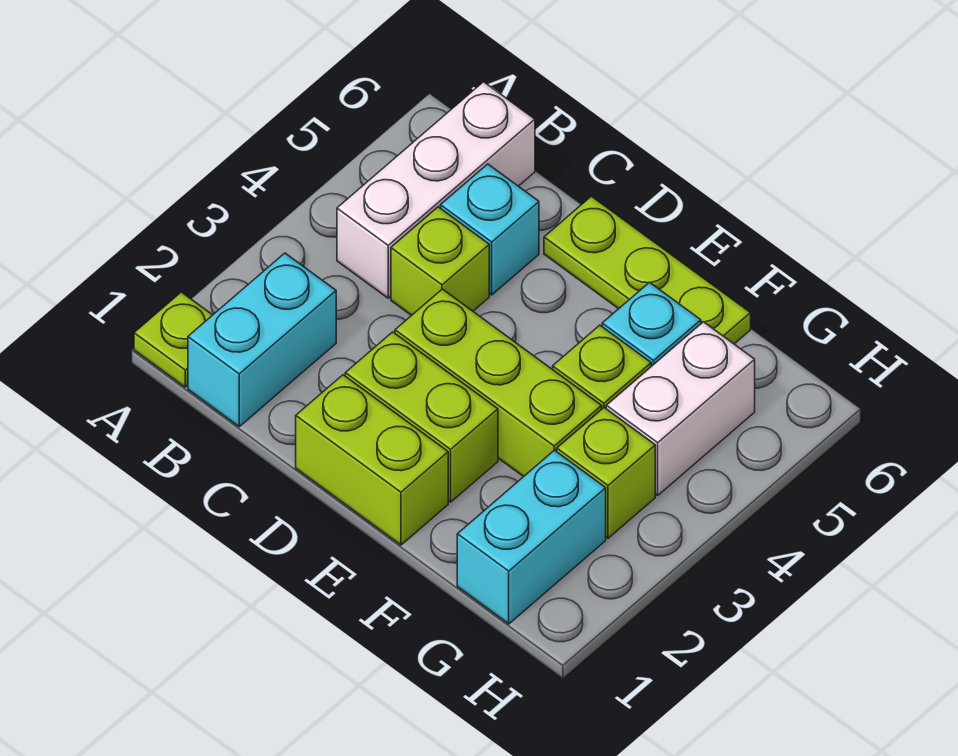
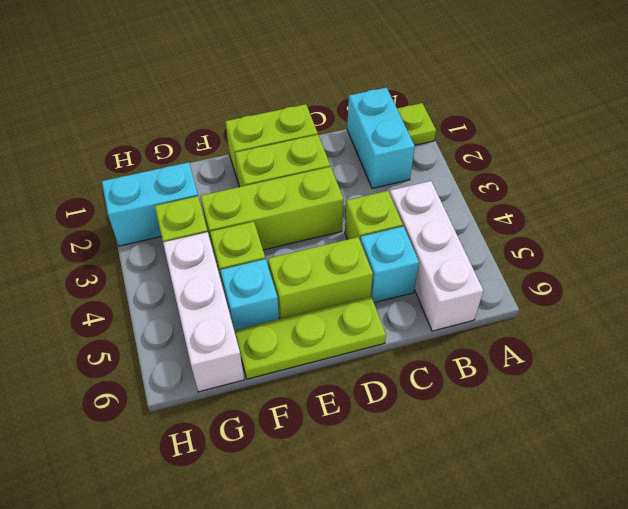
none -> lime 1x2 brick [268,237,373,319]
cyan 1x2 brick [457,450,606,624] -> cyan 1x2 brick turned to [102,162,198,246]
white 1x2 brick [606,322,755,495] -> white 1x3 brick [163,232,244,392]

